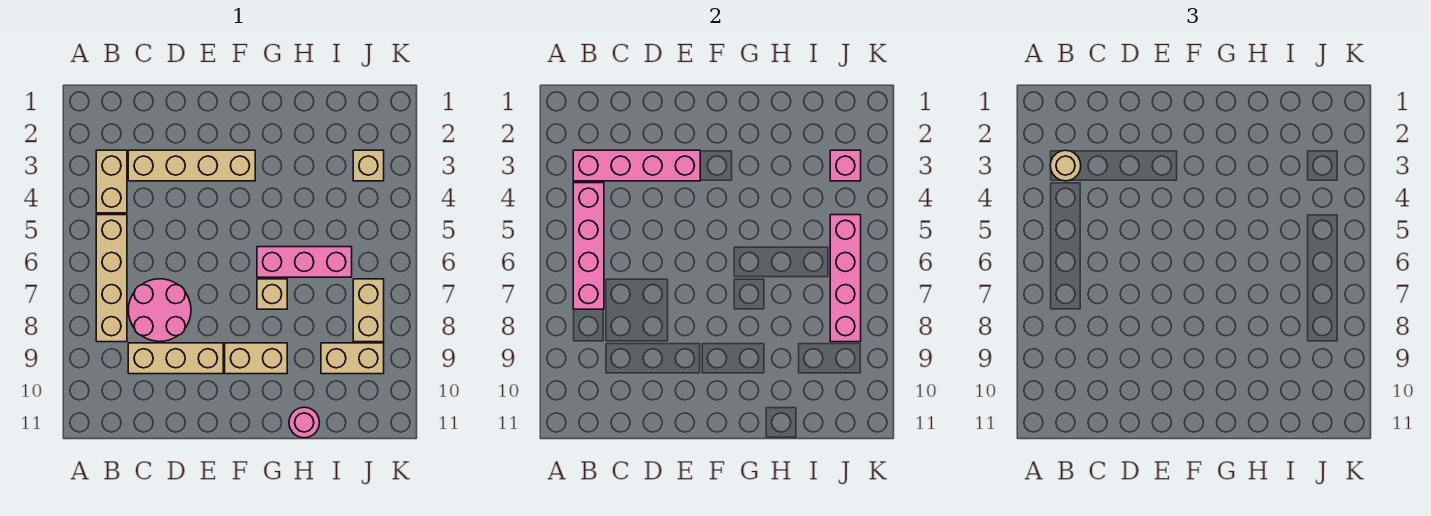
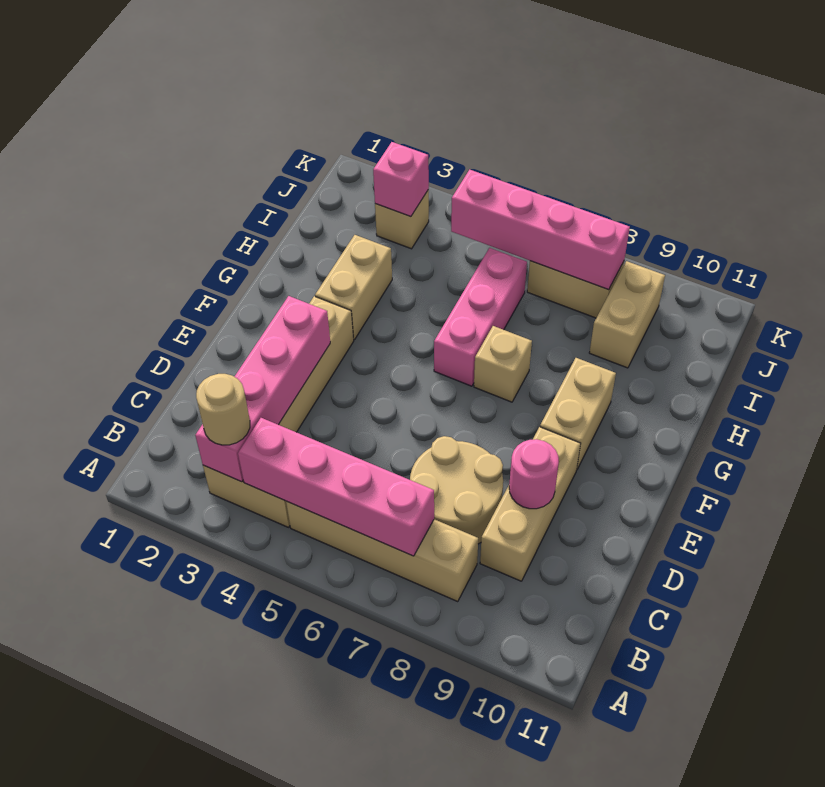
pink 2x2 round brick [128,279,191,342] -> tan 2x2 round brick [410,436,503,544]
none -> tan 1x2 brick [315,235,392,340]
pink 1x1 round brick [289,407,319,438] -> pink 1x1 round brick moved to [509,439,559,509]

